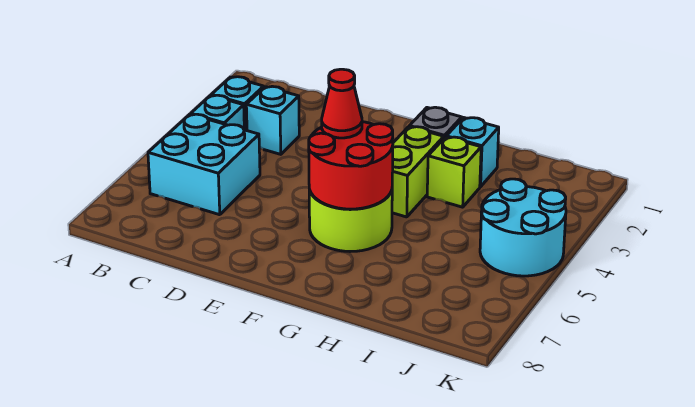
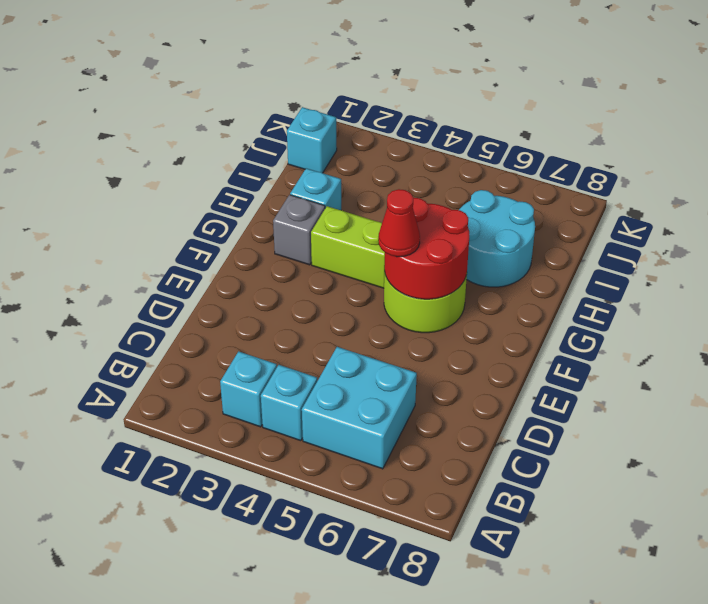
cyan 1x1 brick [246,86,299,154] -> cyan 1x1 brick moved to [287,107,337,173]
lime 1x1 brick [427,137,481,207] -> none
cyan 2x2 round brick [480,179,566,276] -> cyan 2x2 round brick moved to [459,190,535,287]

